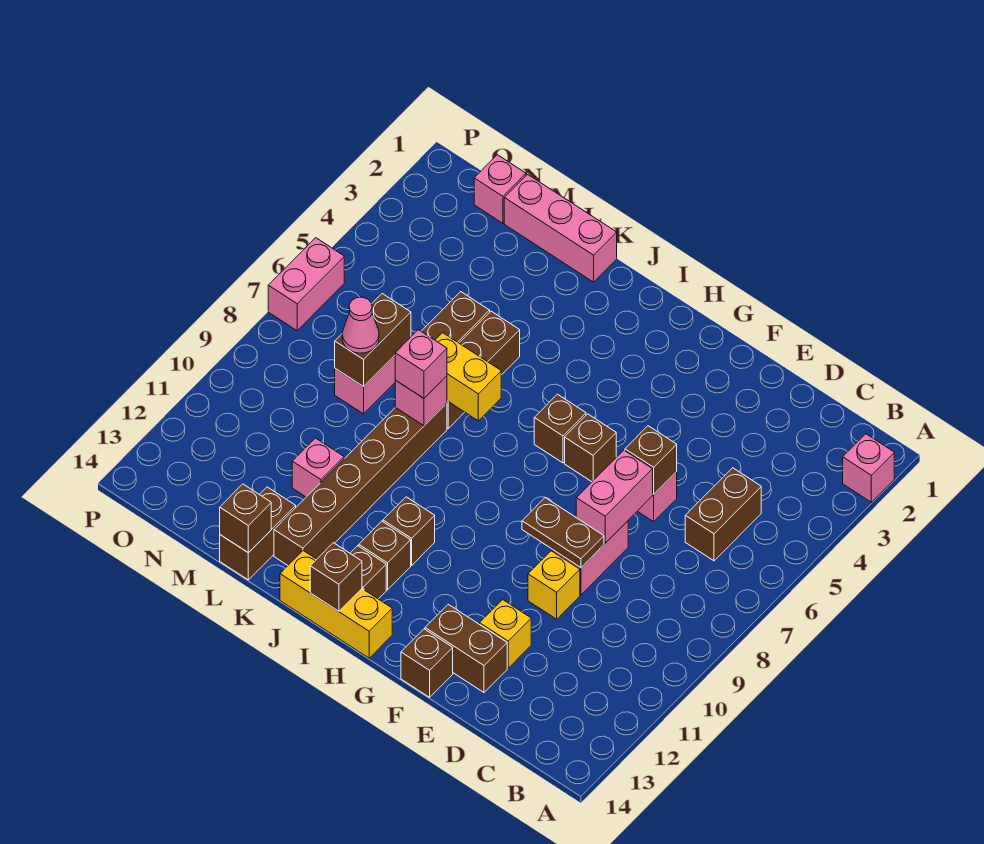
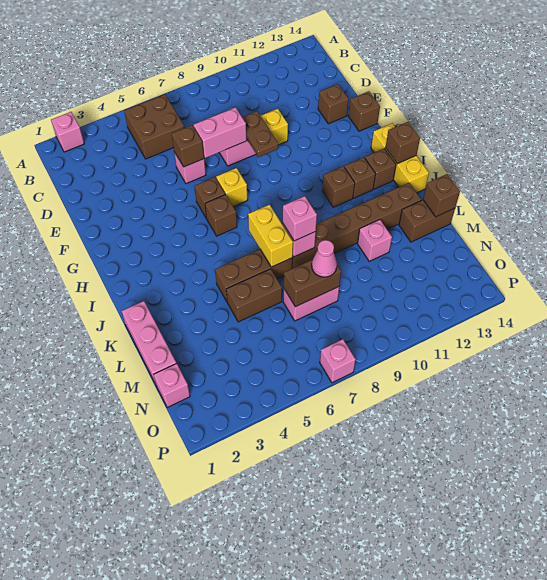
brown 1x2 brick [685,468,761,561] -> brown 2x2 brick [124,94,184,159]
yellow 1x1 brick [480,600,531,668] -> yellow 1x1 brick moved to [216,168,248,207]
brown 1x2 brick [425,604,507,692] -> brown 1x1 brick [318,84,349,124]
pink 1x2 brick [268,238,344,331] -> pink 1x1 brick [320,339,356,383]

